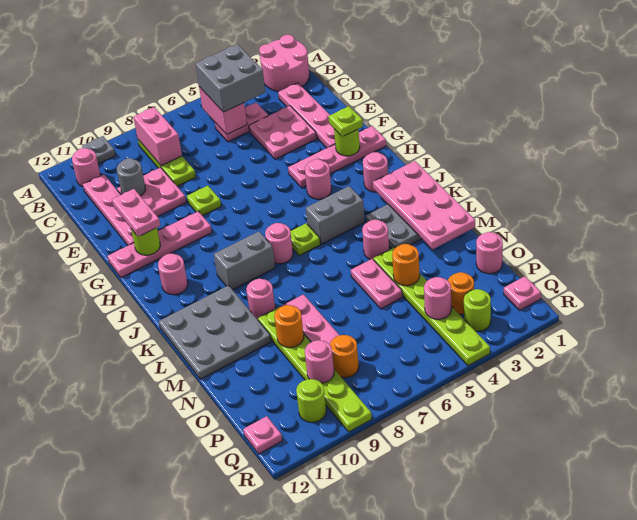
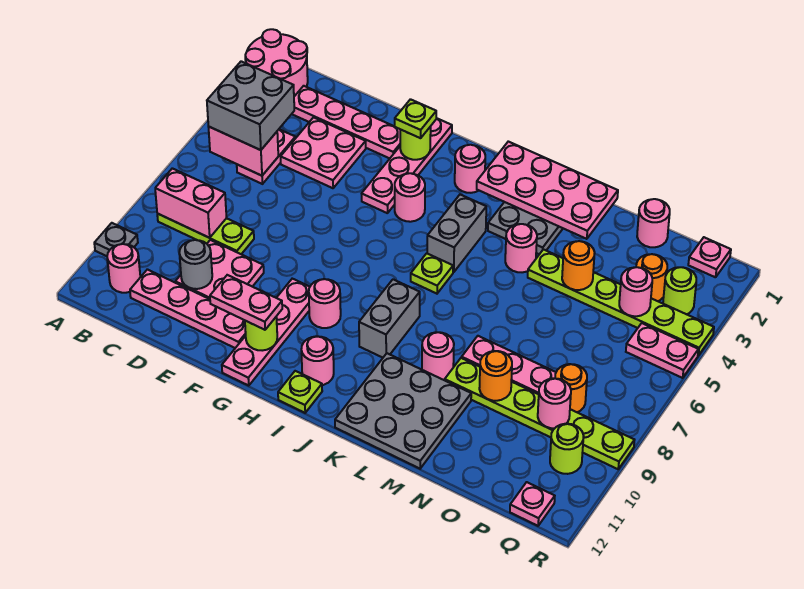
lime 1x1 plate [187,186,221,216] -> lime 1x1 plate moved to [278,371,322,413]
pink 1x1 round brick [265,223,293,264] -> pink 1x1 round brick moved to [309,279,341,328]
pink 1x2 plate [351,259,402,309] -> pink 1x2 plate moved to [626,323,698,378]

